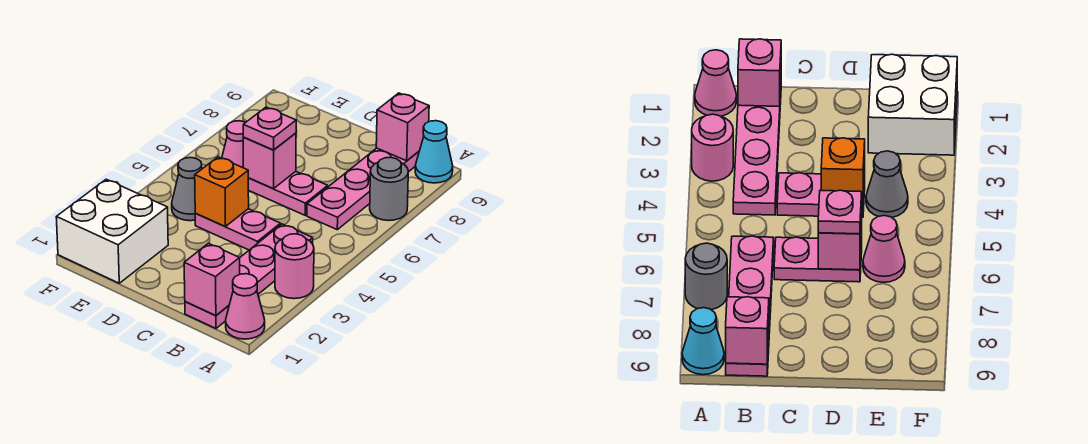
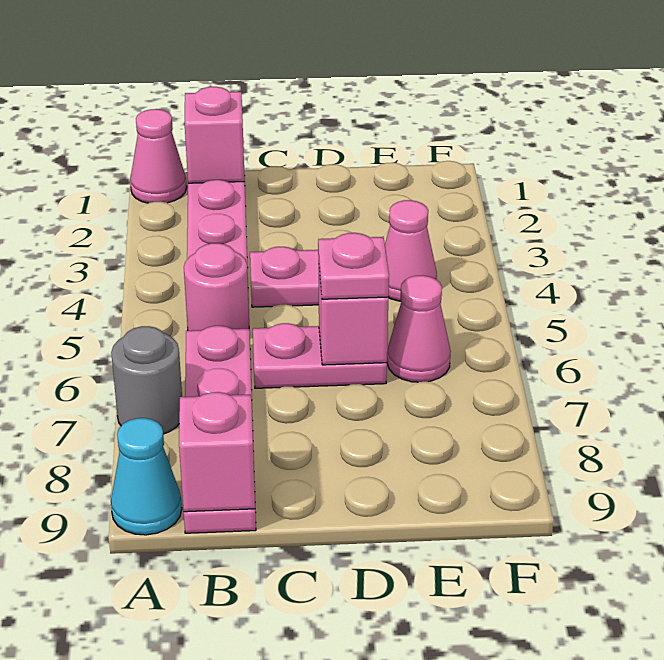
pink 1x1 round brick [275,234,314,299] -> pink 1x1 round brick moved to [184,243,249,331]
orange 1x1 brick [195,157,249,227] -> none
white 2x2 brick [56,179,168,283] -> none
grey 1x1 cone [172,158,202,221] -> pink 1x1 cone [385,200,437,301]

